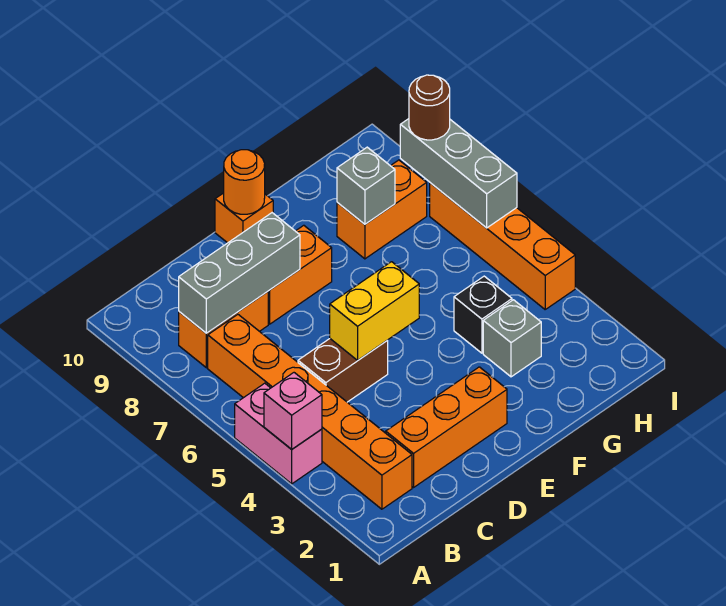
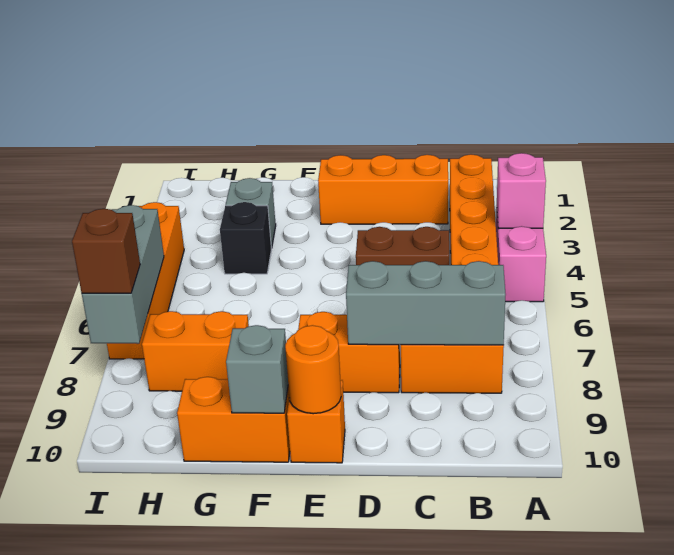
yellow 1x2 brick [330,262,419,360] -> none
none -> orange 1x2 brick [177,377,290,462]
grey 1x1 brick [337,147,395,224] -> grey 1x1 brick moved to [226,325,288,413]
brown 1x1 round brick [409,75,450,140] -> brown 1x1 brick [72,209,140,293]

